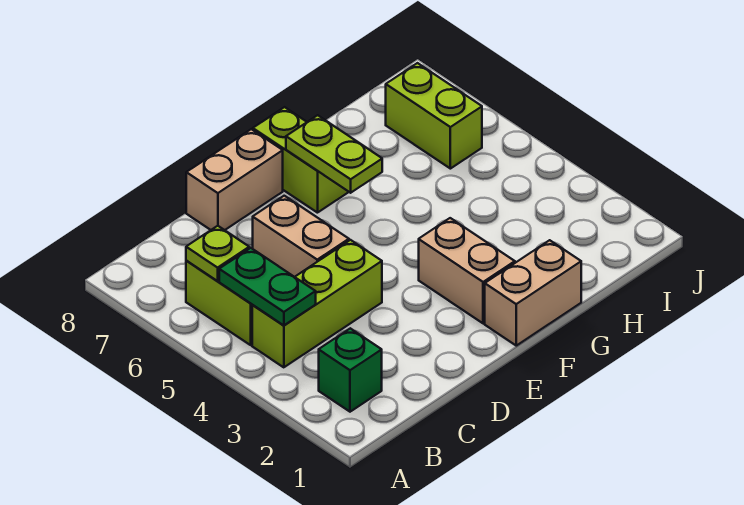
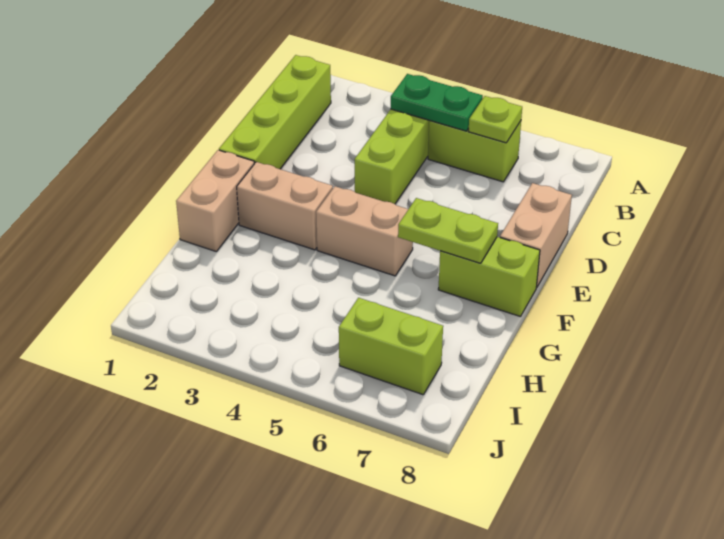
none -> lime 1x4 brick [219,55,331,169]
green 1x1 brick [319,328,382,412] -> none
tan 1x2 brick [253,196,349,277] -> tan 1x2 brick moved to [316,186,413,276]

